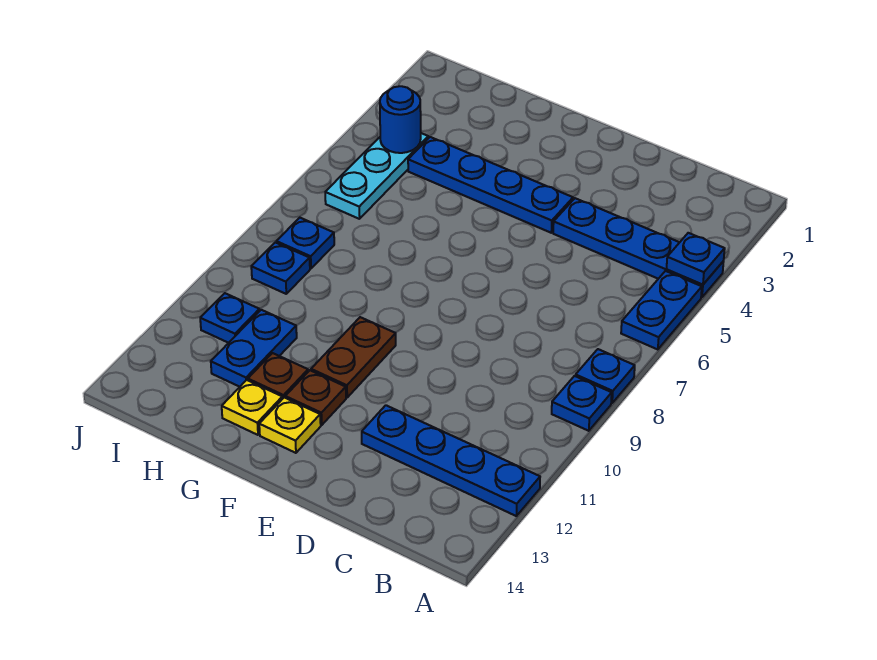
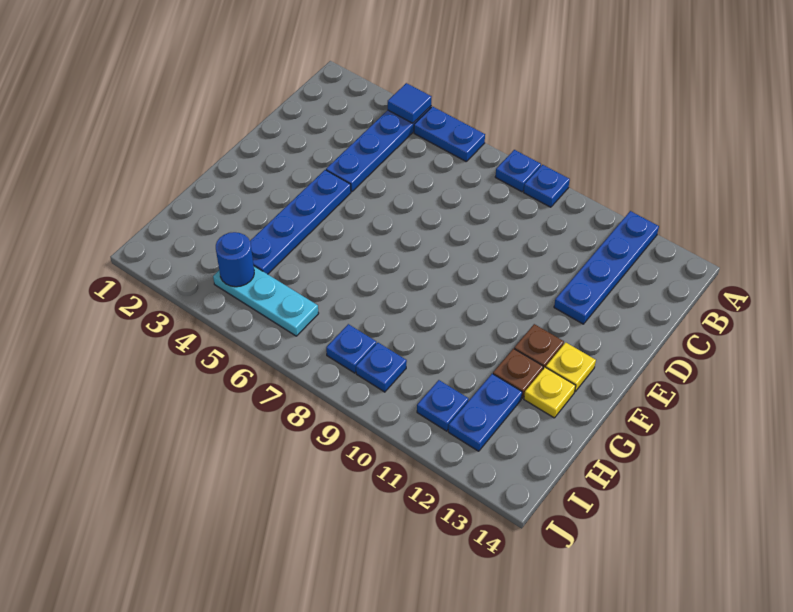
blue 1x1 plate [667,233,725,285] -> blue 1x1 tile [388,83,431,123]
brown 1x2 plate [311,317,396,397] -> none
blue 1x2 plate [211,310,297,387] -> blue 1x2 plate turned to [448,374,522,451]

